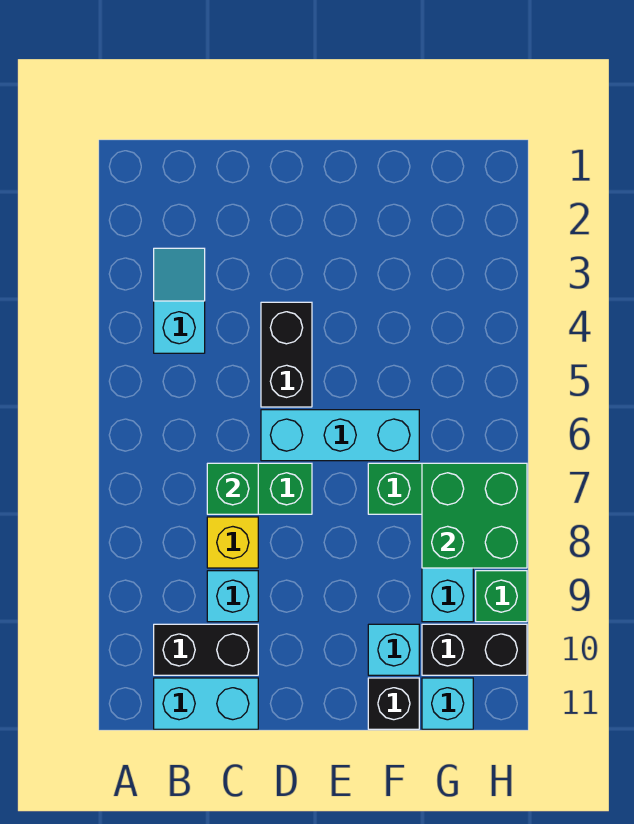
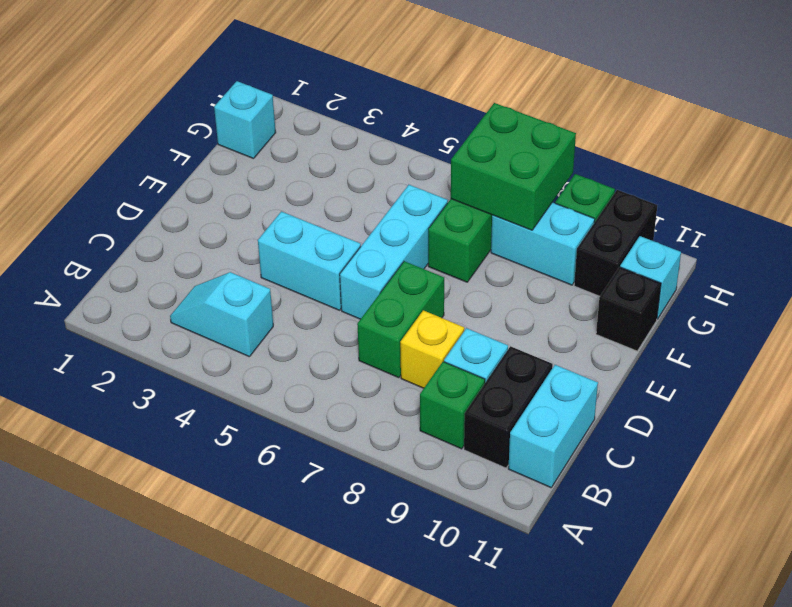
green 1x1 brick [207,463,258,514] -> green 1x1 brick moved to [420,362,485,449]
black 1x2 brick [261,302,312,407] -> cyan 1x2 brick [258,211,361,310]
cyan 1x1 brick [368,624,419,675] -> cyan 1x1 brick moved to [214,81,276,159]

